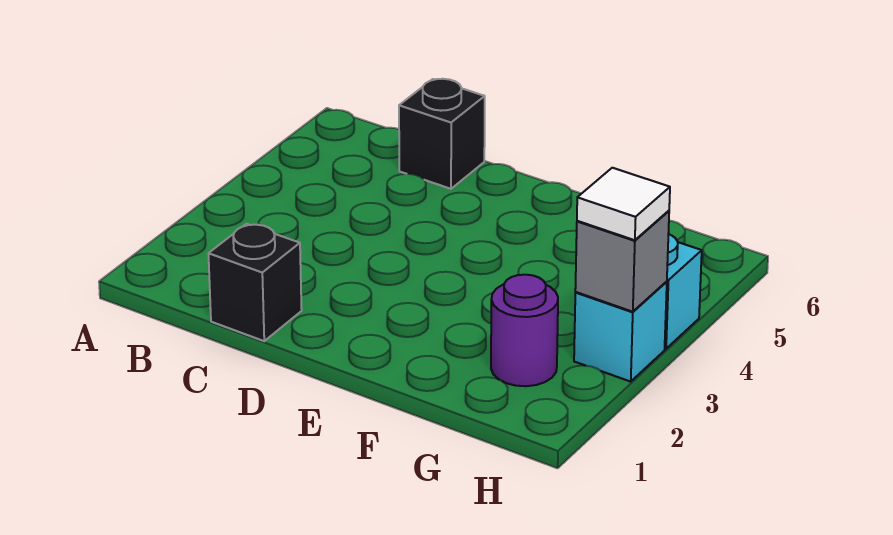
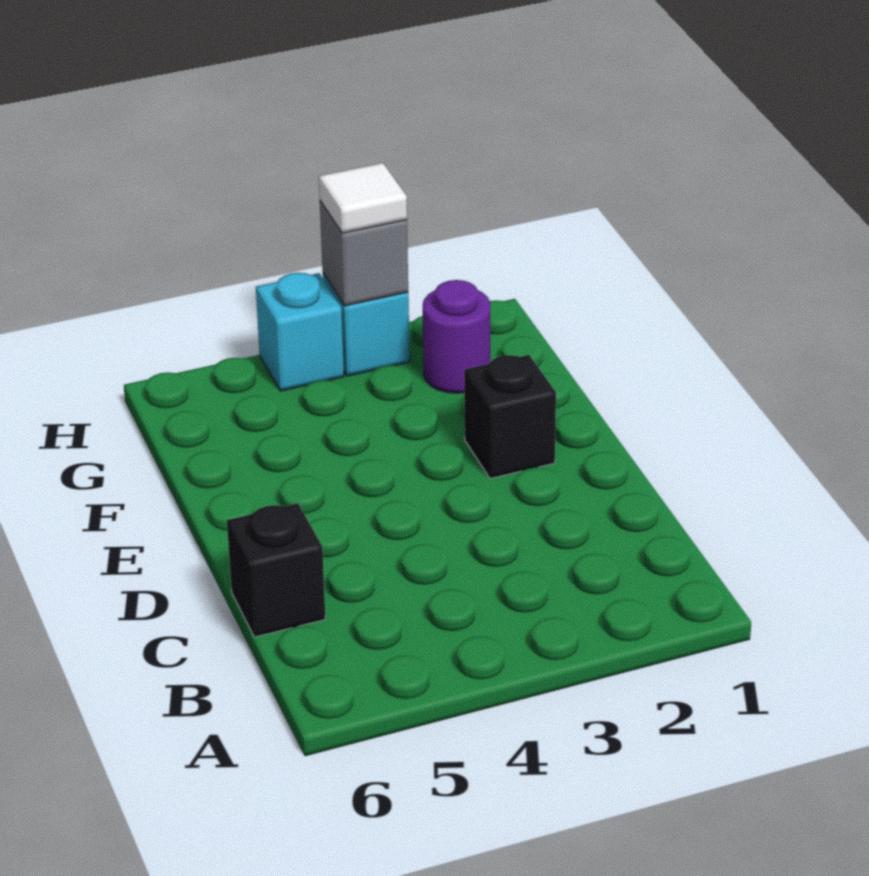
black 1x1 brick [209,224,302,341] -> black 1x1 brick moved to [464,355,556,479]

